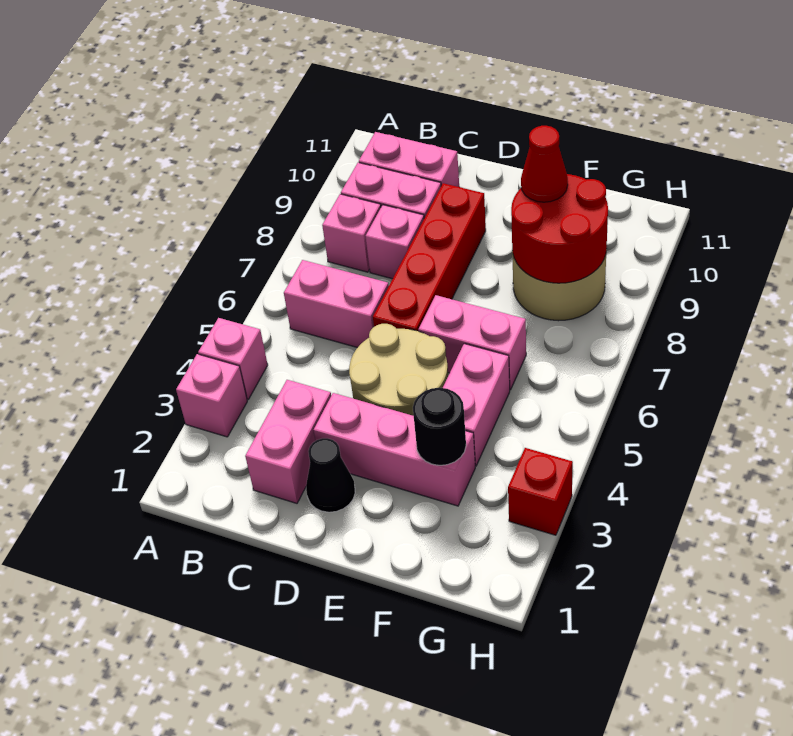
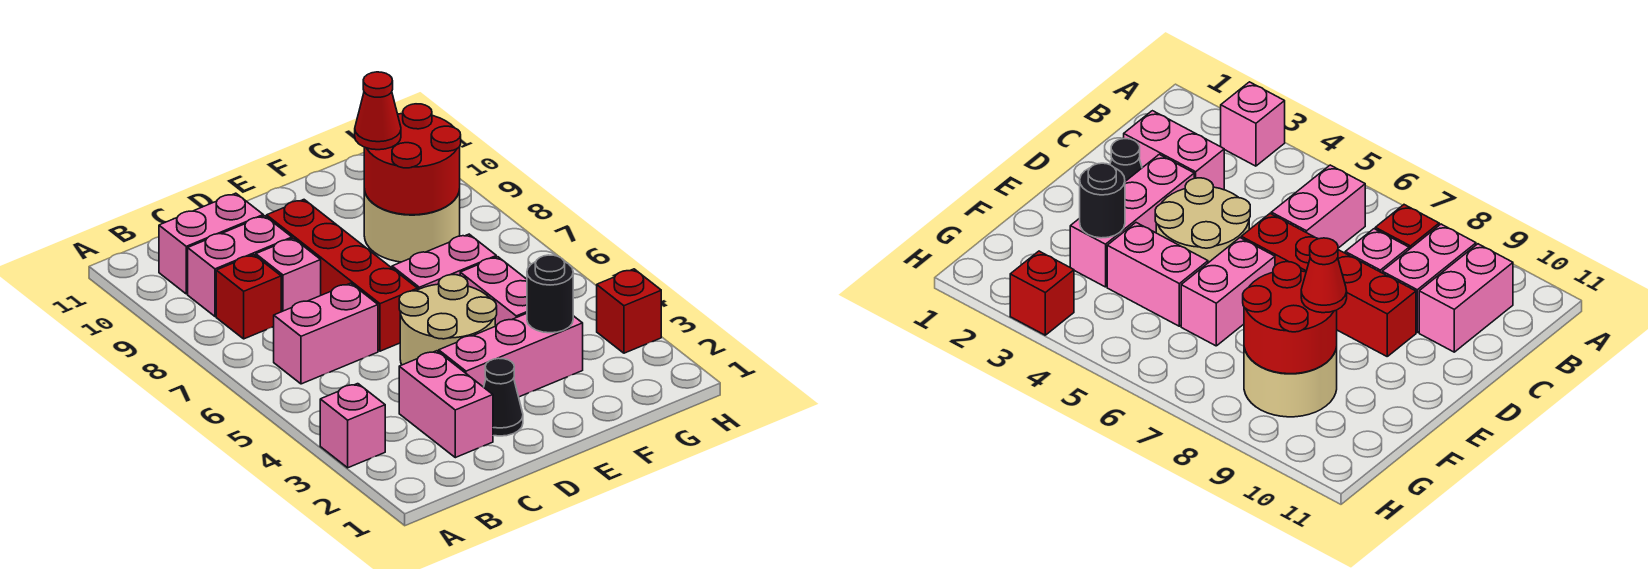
pink 1x1 brick [198,318,268,399] -> none
pink 1x1 brick [322,194,381,272] -> red 1x1 brick [216,255,281,339]

